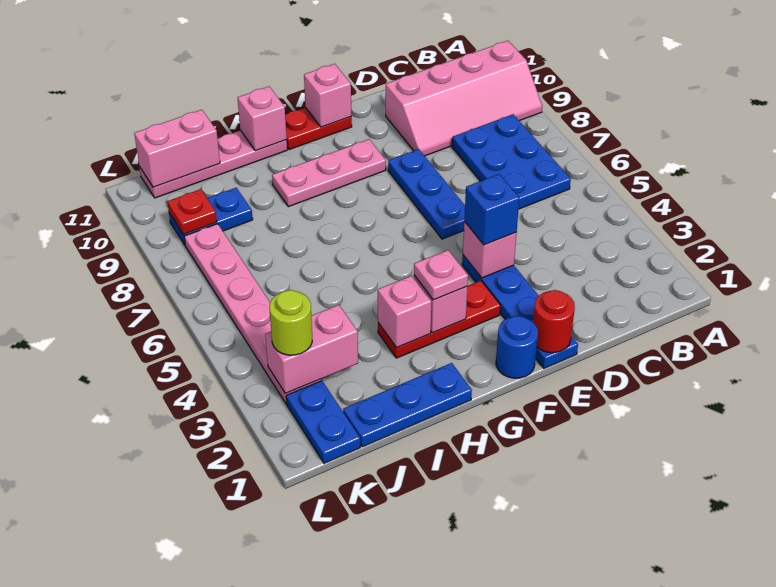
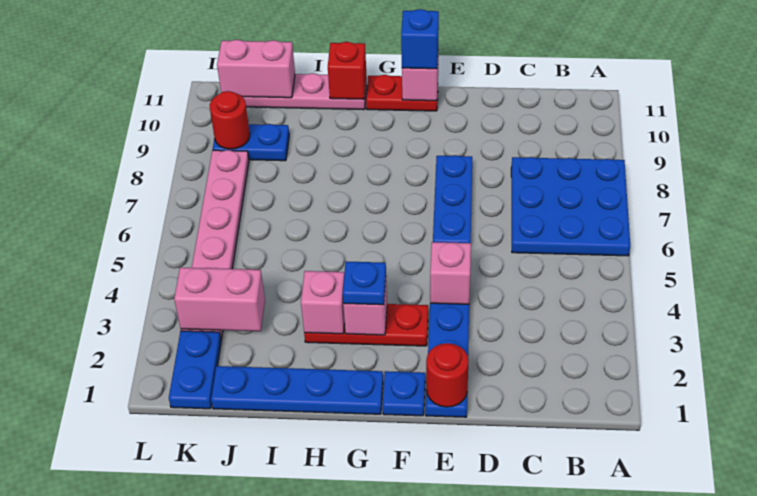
pink 2x4 slope [386,41,542,156] -> none
blue 2x3 plate [452,114,571,209] -> blue 3x3 plate [511,157,630,256]
blue 1x1 brick [464,174,519,245] -> blue 1x1 brick moved to [401,9,439,69]
blue 1x1 round brick [496,316,538,378] -> blue 1x1 plate [383,371,425,416]
pink 1x3 plate [272,139,386,207] -> none
pink 1x1 plate [414,250,468,300] -> blue 1x1 plate [343,262,386,305]
blue 1x3 plate [343,363,472,447] -> blue 1x4 plate [211,366,383,414]
pink 1x1 brick [238,86,287,151] -> red 1x1 brick [328,42,366,99]
lime 1x1 round brick [269,290,312,355] -> none
red 1x1 plate [167,189,217,235] -> red 1x1 round brick [210,91,250,149]

